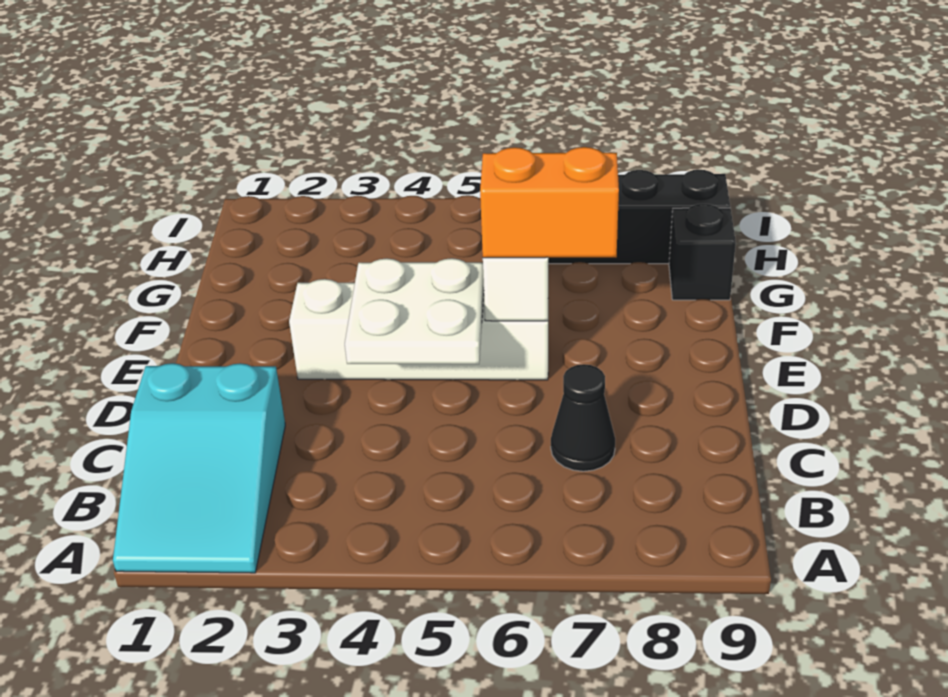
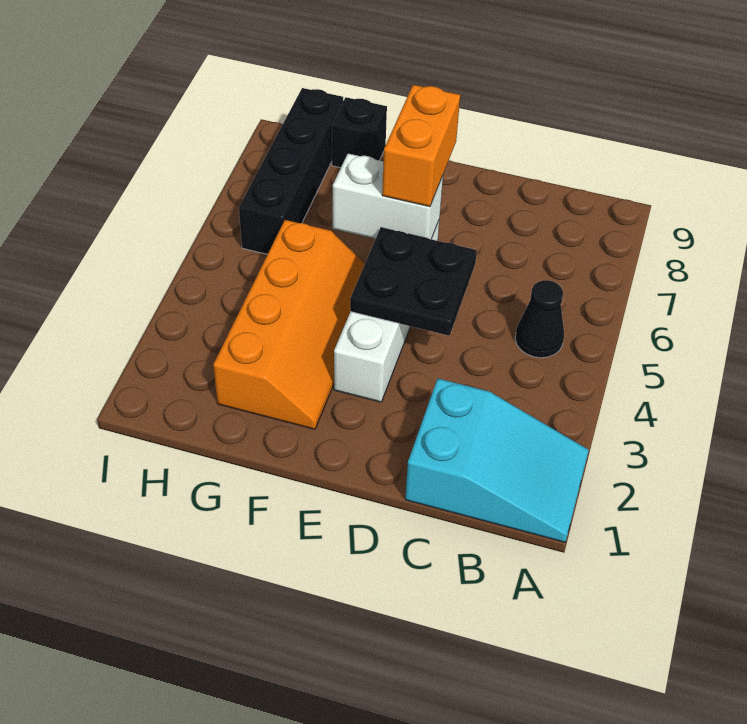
black 1x1 cone [551,364,615,471] -> black 1x1 cone moved to [515,280,564,358]
white 2x2 plate [345,258,484,364] -> black 2x2 plate [350,228,477,336]
none -> orange 2x4 slope [213,220,365,429]

